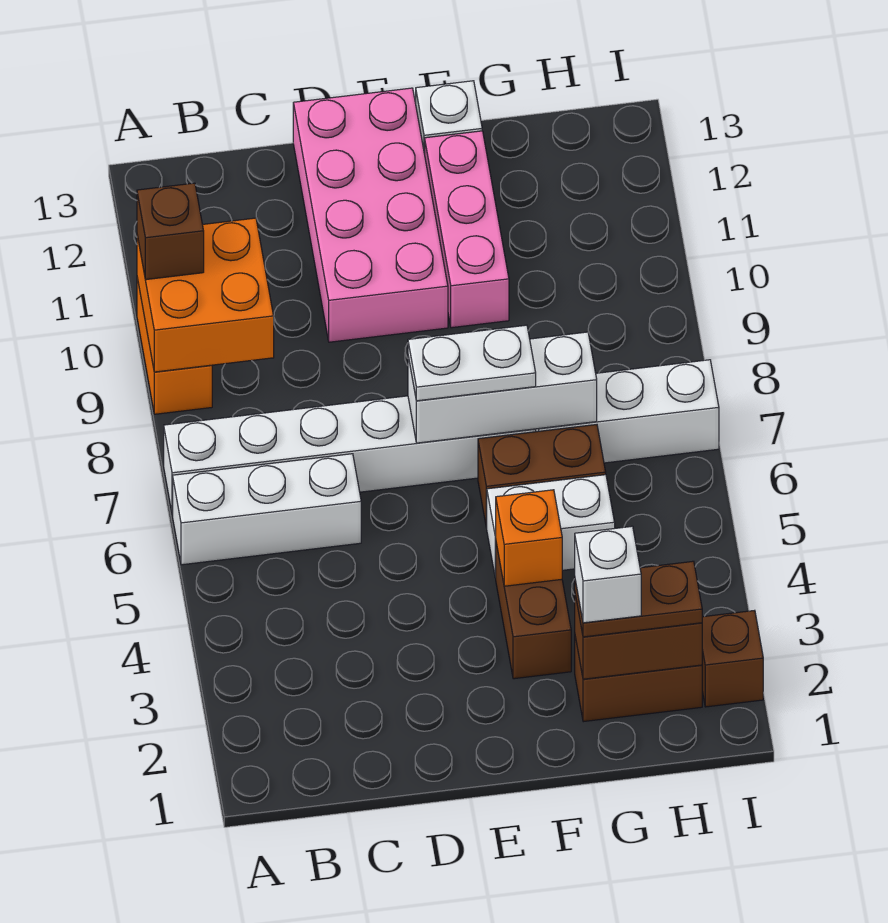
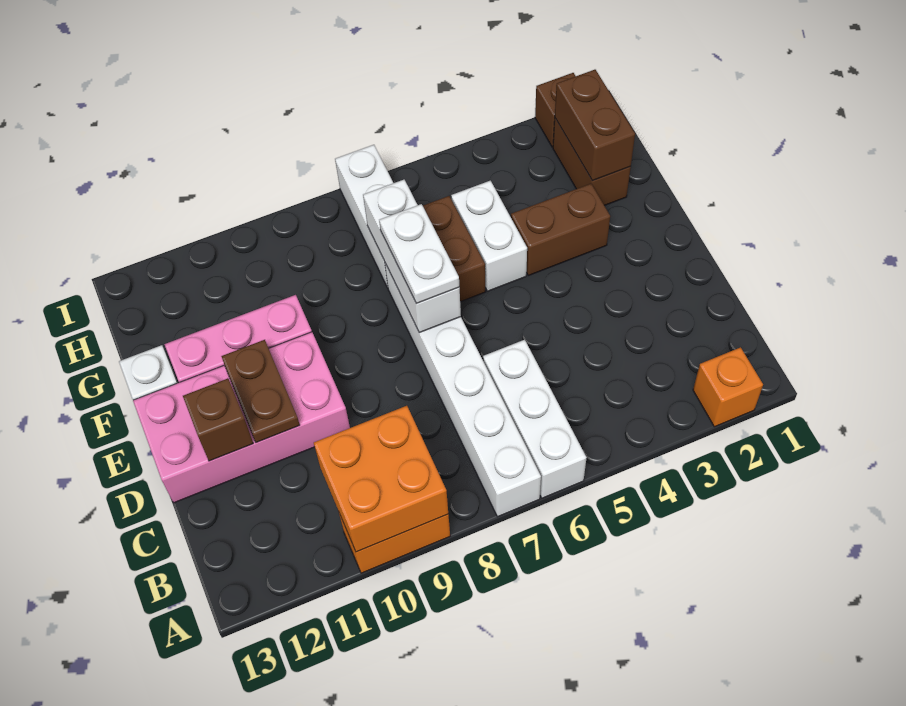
brown 1x1 brick [137,183,204,280] -> brown 1x1 brick moved to [183,379,253,461]
orange 1x1 brick [495,490,562,586] -> orange 1x1 brick moved to [693,347,763,427]
brown 1x2 plate [575,561,702,637] -> brown 1x2 plate moved to [221,340,300,443]
white 1x1 brick [575,526,641,623] -> none

